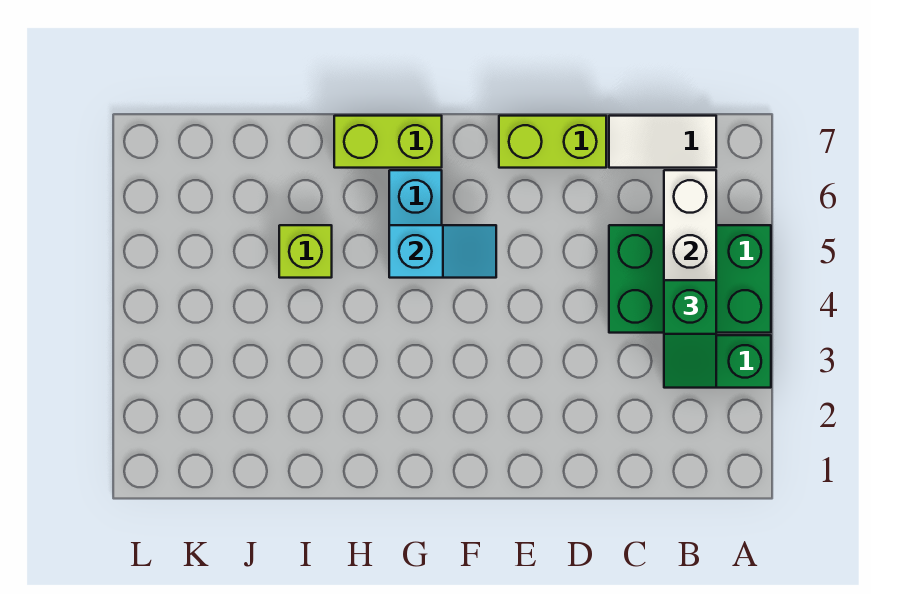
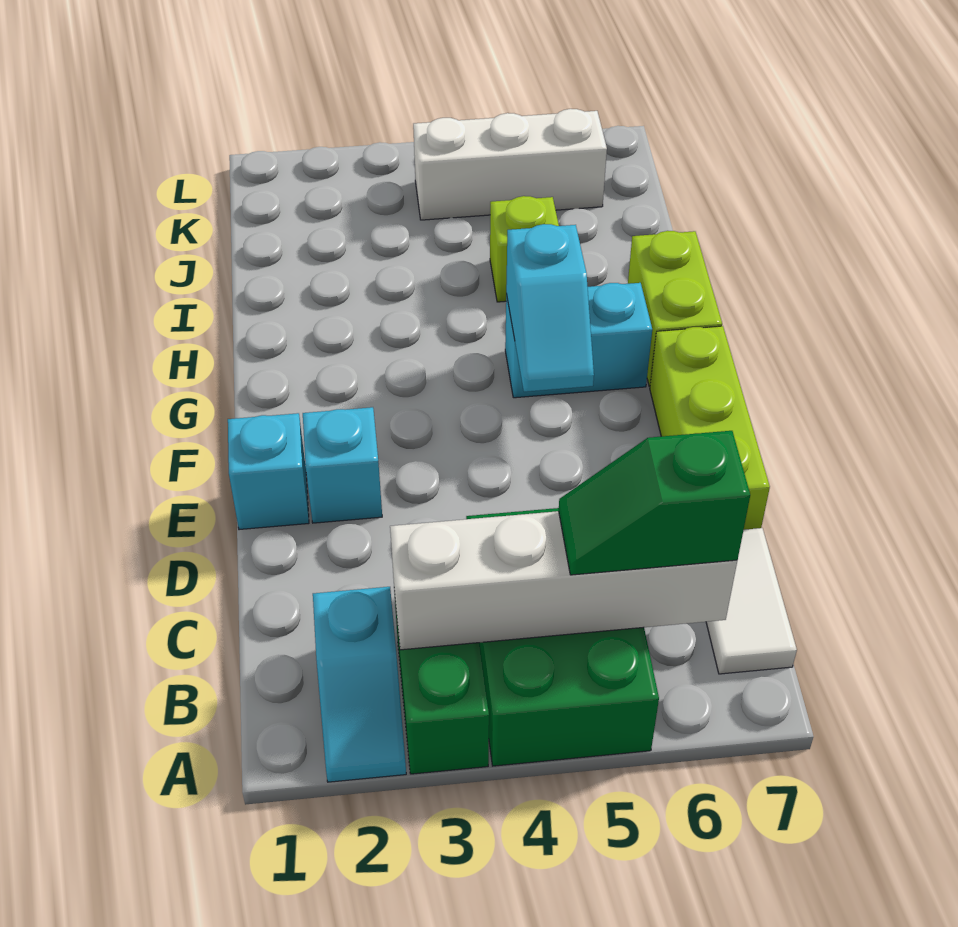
none -> cyan 1x2 slope [313,587,406,782]
green 1x2 slope [664,280,716,388] -> green 1x2 slope moved to [559,431,750,575]
lime 1x2 brick [499,116,606,168] -> lime 1x3 brick [650,326,770,530]
none -> cyan 1x1 brick [228,413,309,530]
none -> cyan 1x1 brick [303,407,382,523]
none -> white 1x3 brick [413,109,607,220]

